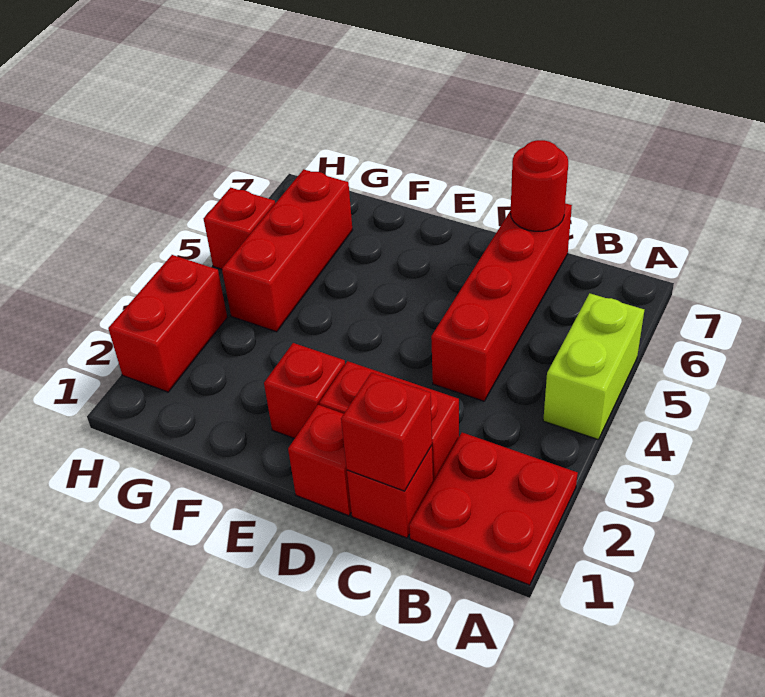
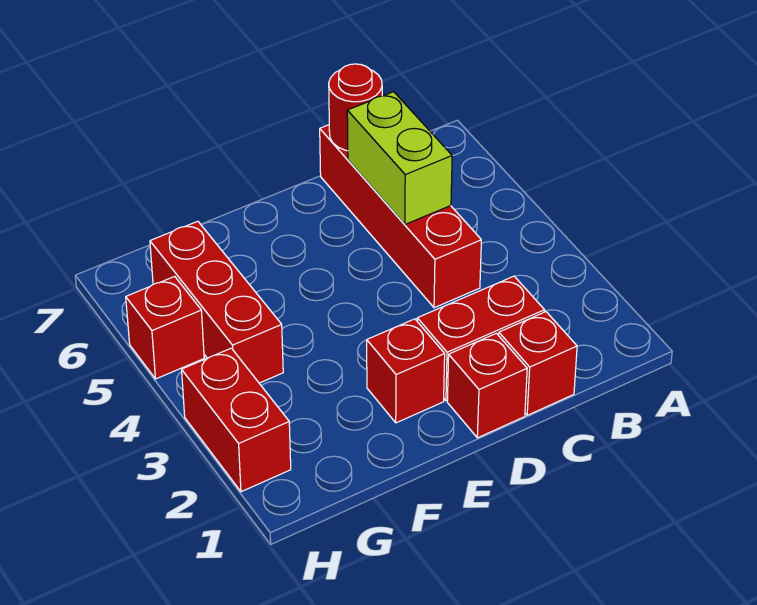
red 2x2 plate [409,433,578,585] -> none
lime 1x2 brick [543,293,644,440] -> lime 1x2 brick moved to [347,92,452,224]
red 1x1 brick [341,373,432,491] -> none

